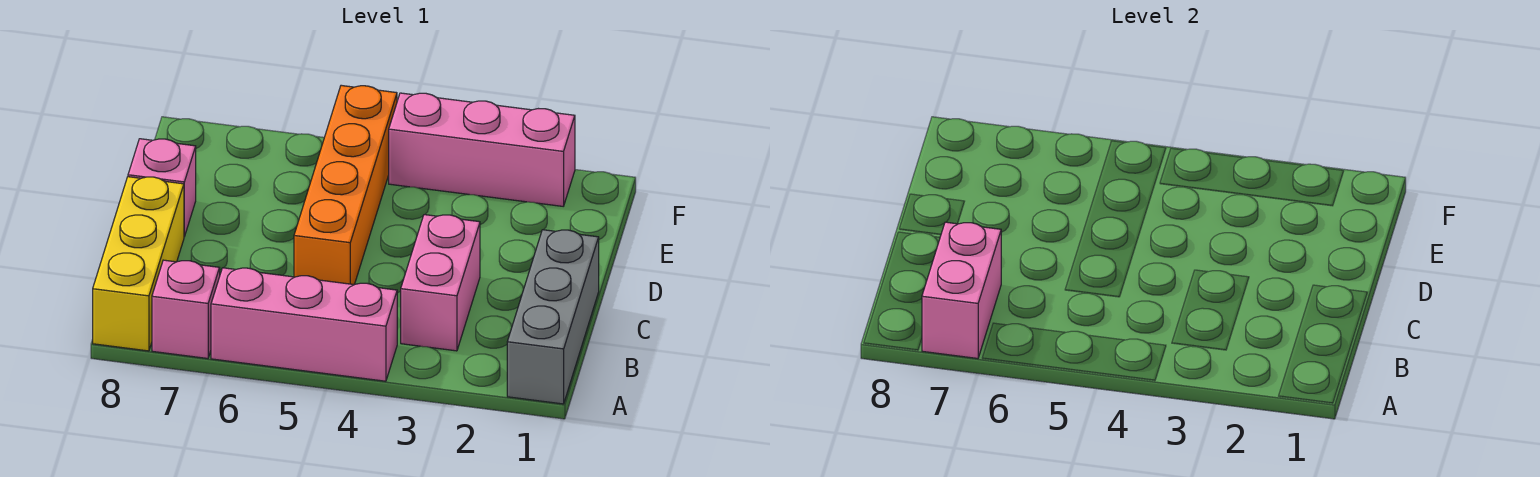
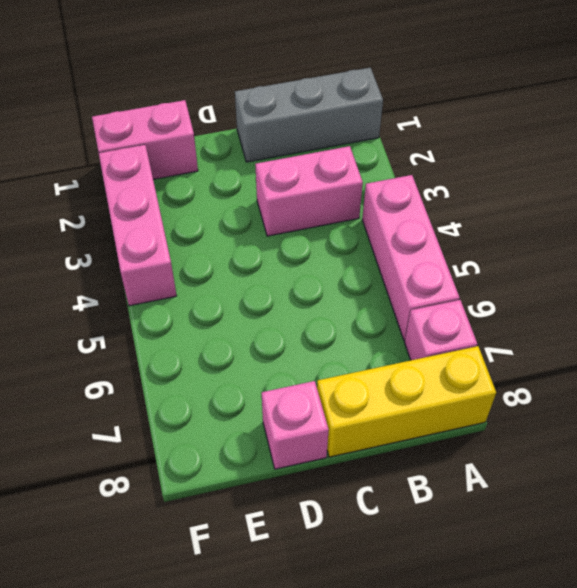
pink 1x2 brick [922,222,1001,359] -> pink 1x2 brick moved to [92,100,198,179]
orange 1x4 brick [294,85,397,285] -> none

